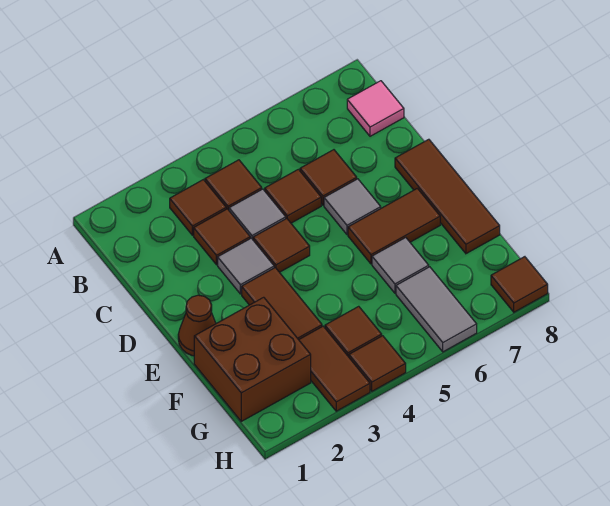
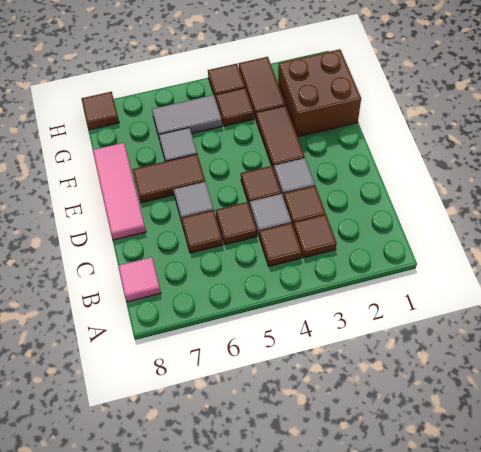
brown 1x3 tile [395,139,500,254] -> pink 1x3 tile [93,143,146,240]
brown 1x1 cone [178,295,216,356] -> none
grey 1x2 tile [396,267,477,352] -> grey 1x2 tile turned to [152,95,222,136]

